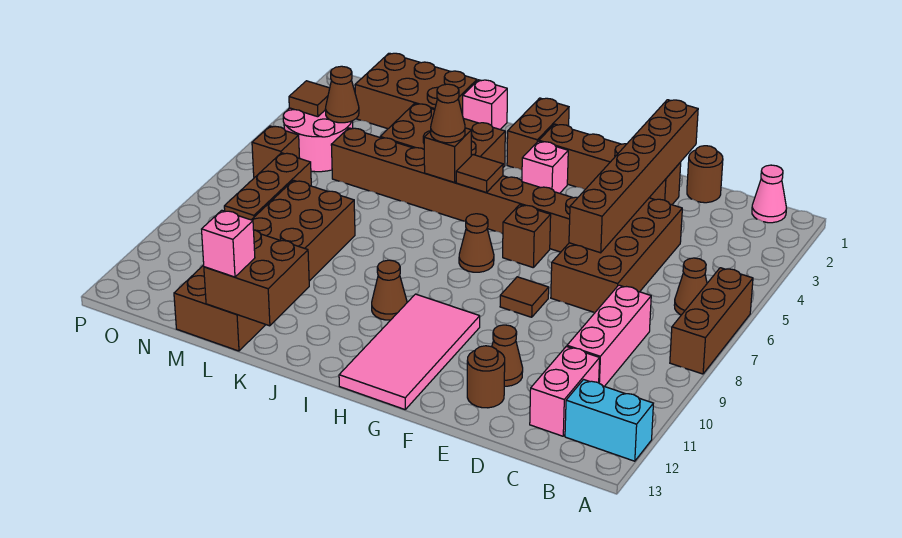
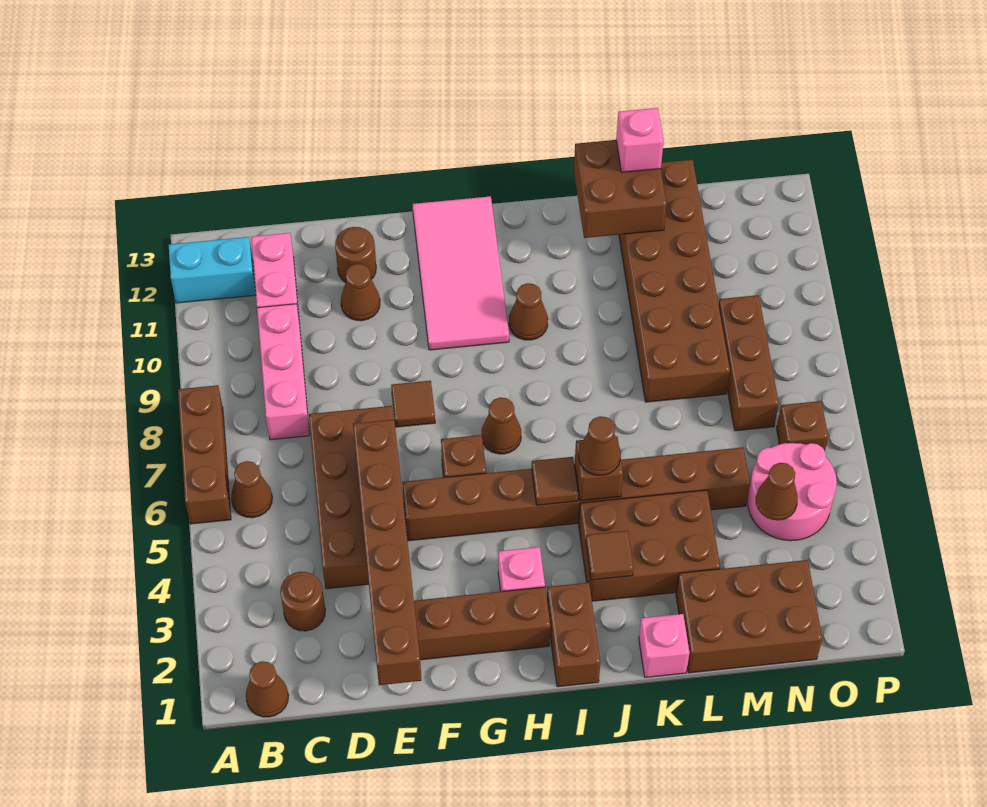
pink 1x1 cone [752,165,786,223] -> brown 1x1 cone [246,661,289,717]
brown 1x1 round brick [687,146,723,203] -> brown 1x1 round brick moved to [280,572,325,631]
brown 1x1 tile [289,81,330,117] -> brown 1x1 tile moved to [586,531,634,580]

